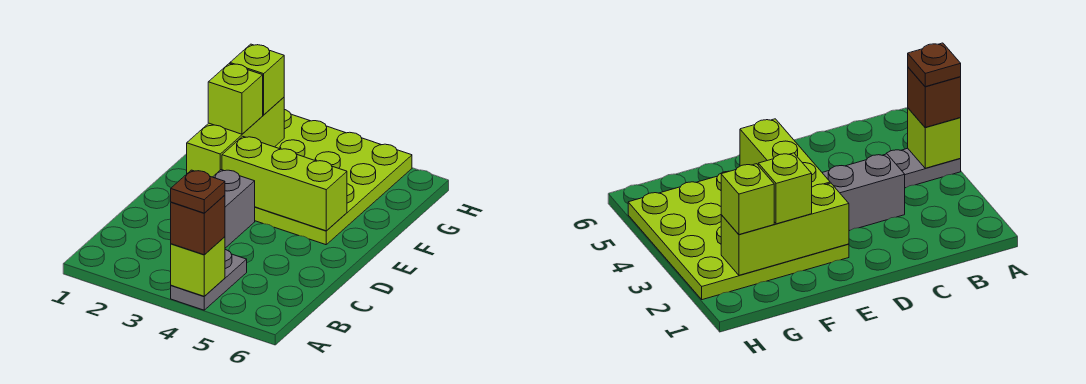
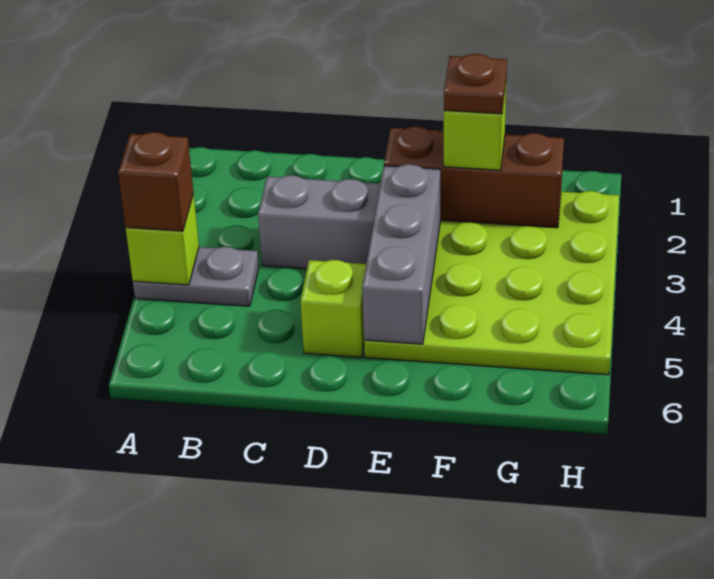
brown 1x1 plate [171,170,225,213] -> brown 1x1 plate moved to [444,54,507,114]
lime 1x3 brick [187,97,284,177] -> brown 1x3 brick [384,126,564,228]
lime 1x3 brick [222,136,347,231] -> grey 1x3 brick [362,164,440,344]
lime 1x1 brick [230,44,284,115] -> lime 1x1 brick moved to [301,260,366,357]

